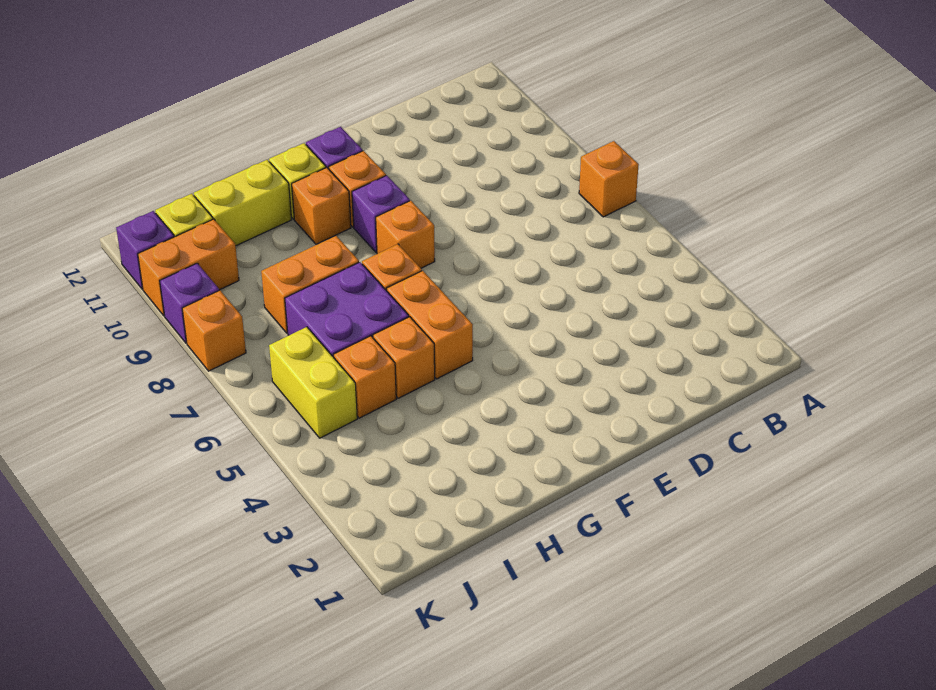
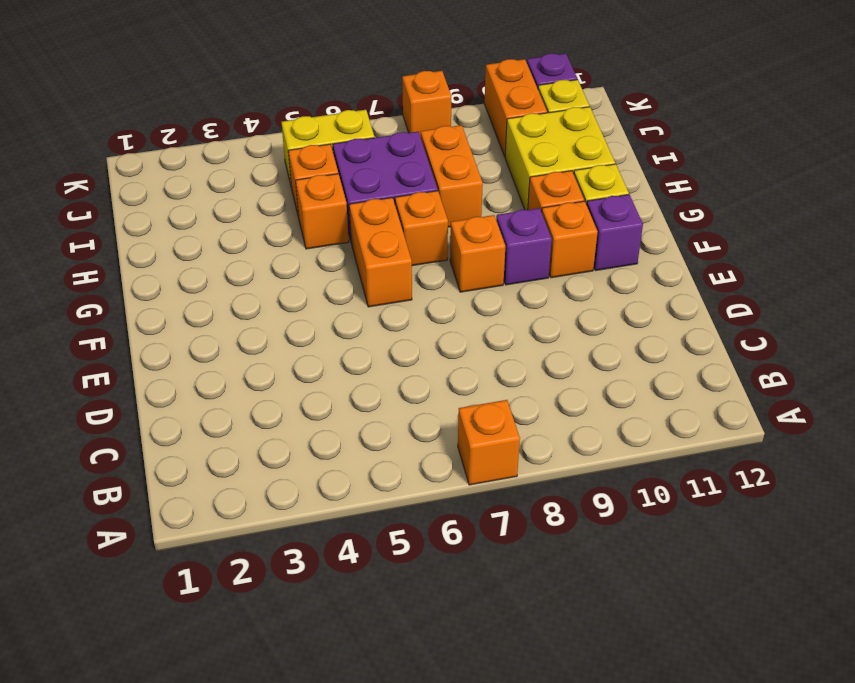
orange 1x2 brick [387,271,473,379] -> orange 1x2 brick turned to [349,198,412,307]
yellow 1x2 brick [194,160,292,246] -> yellow 2x2 brick [505,107,615,210]
purple 1x1 brick [160,263,219,343] -> none

